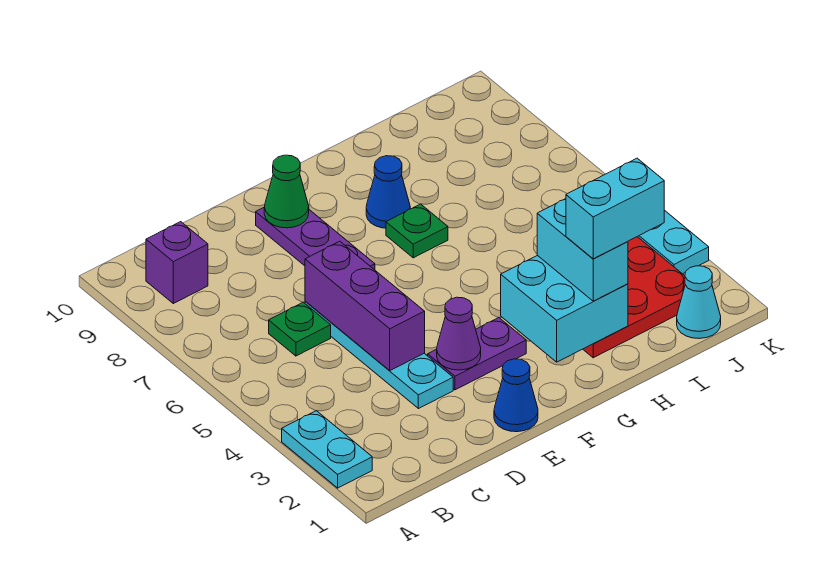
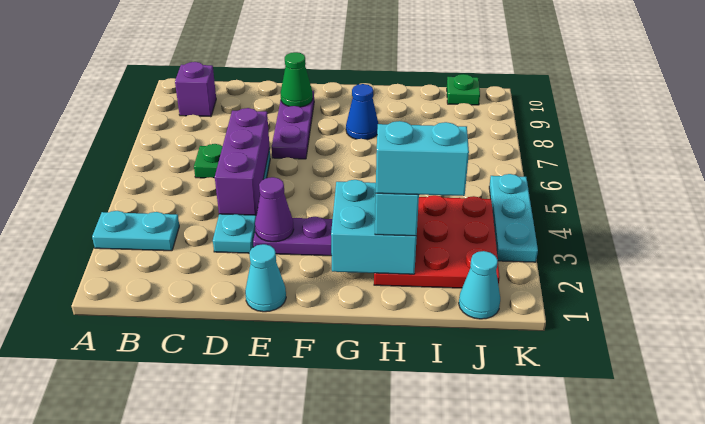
cyan 1x2 plate [282,411,372,488] -> cyan 1x2 plate turned to [92,211,179,251]
blue 1x1 cone [494,359,538,432] -> cyan 1x1 cone [245,244,286,312]
green 1x1 plate [386,204,448,258] -> green 1x1 plate moved to [447,74,480,105]

